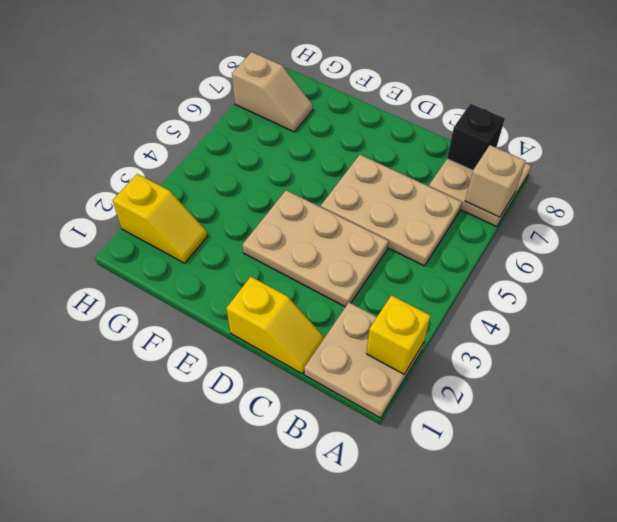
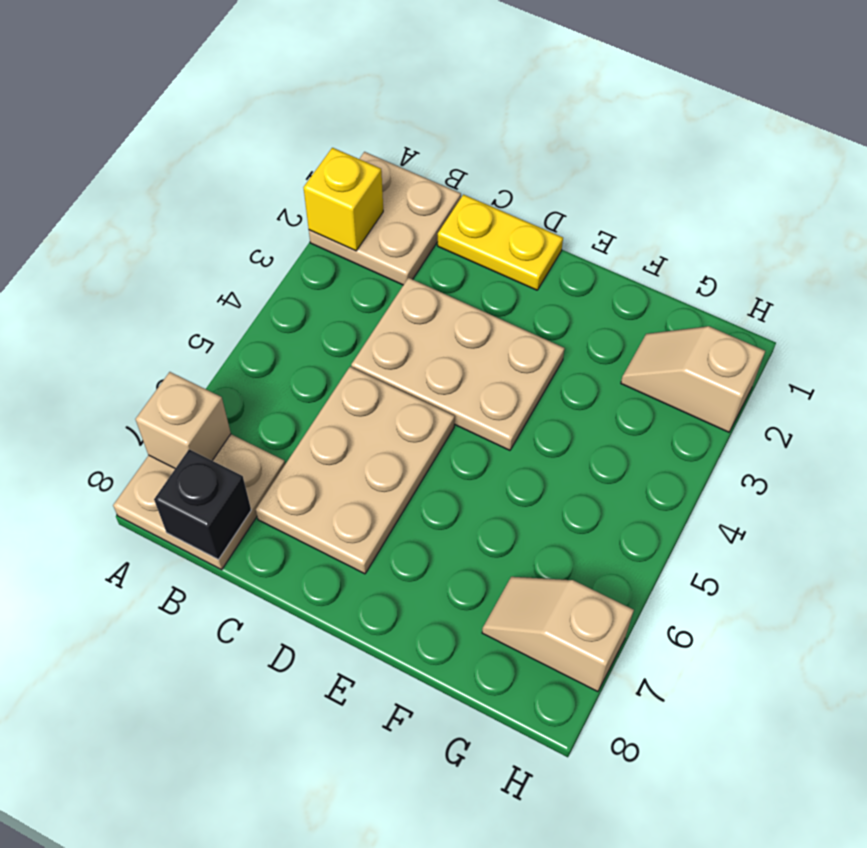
tan 2x3 plate [321,155,462,266] -> tan 2x3 plate turned to [256,367,455,574]
yellow 1x2 slope [226,277,325,374] -> yellow 1x2 plate [438,195,563,290]
yellow 1x2 slope [113,174,207,263] -> tan 1x2 slope [621,326,765,432]

